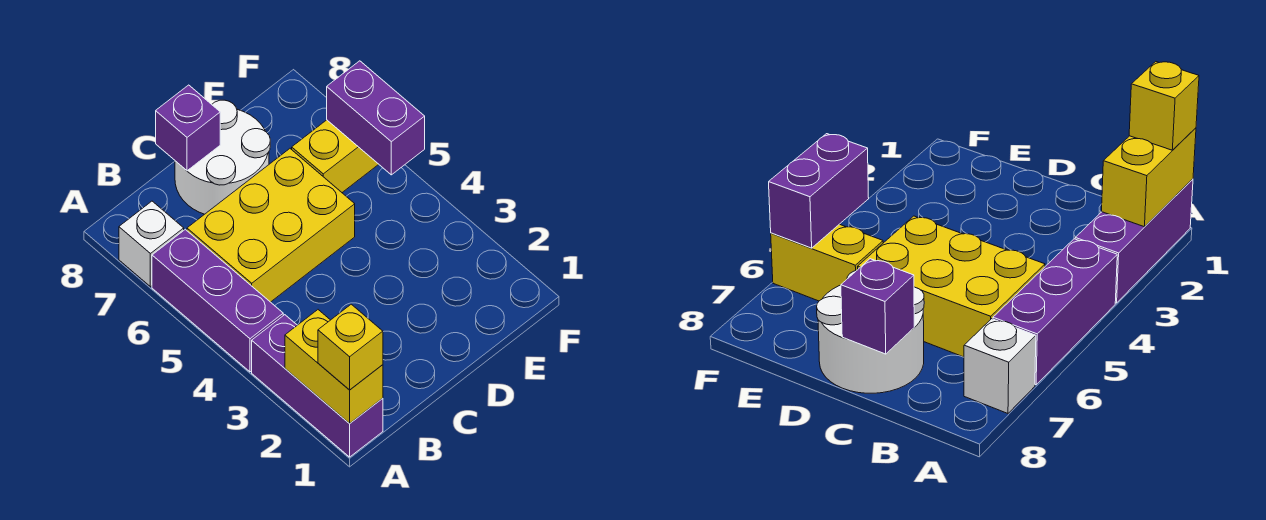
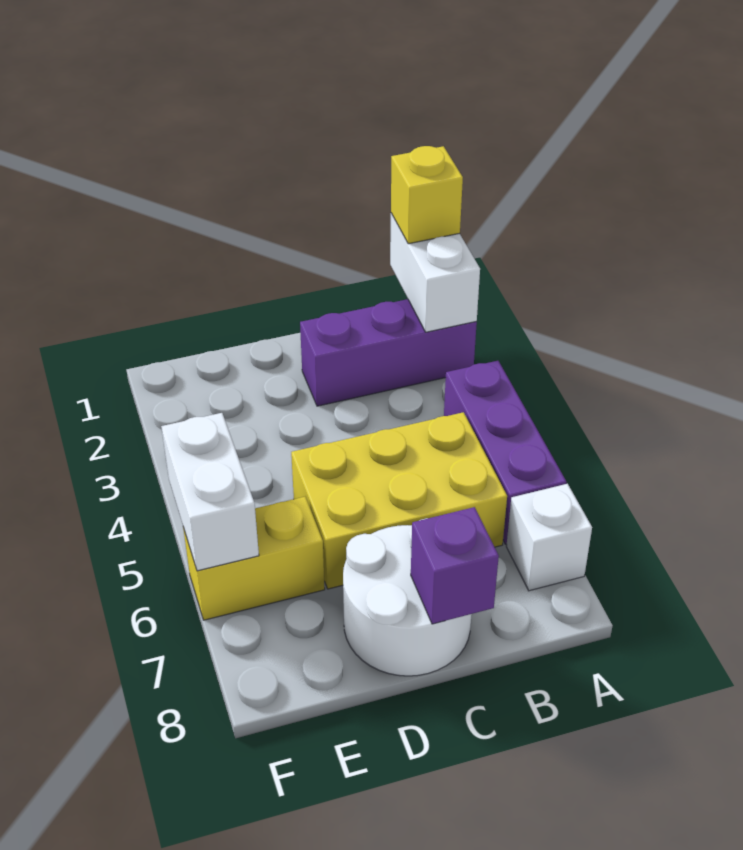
purple 1x3 brick [252,315,383,457] -> purple 1x3 brick turned to [300,299,477,406]
yellow 1x2 brick [285,310,383,424] -> white 1x2 brick [390,213,480,332]
purple 1x2 brick [327,61,425,175] -> white 1x2 brick [161,413,259,571]

